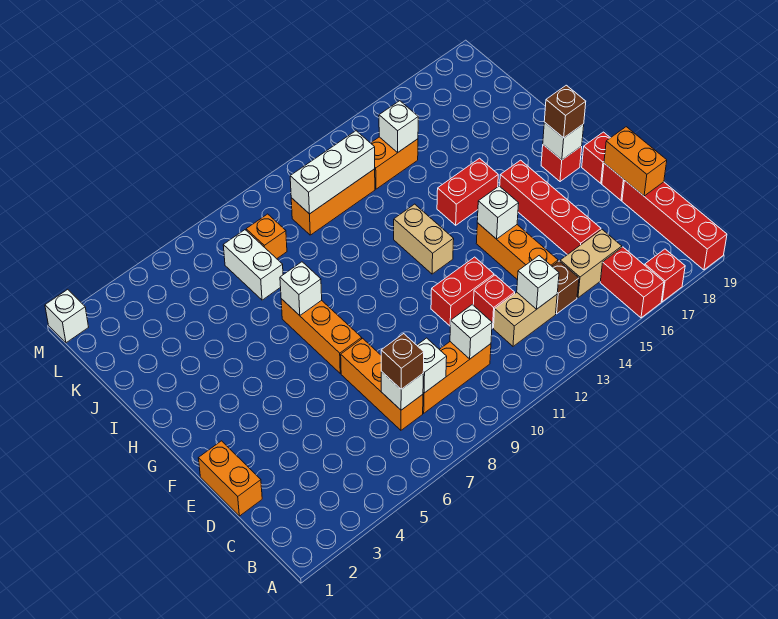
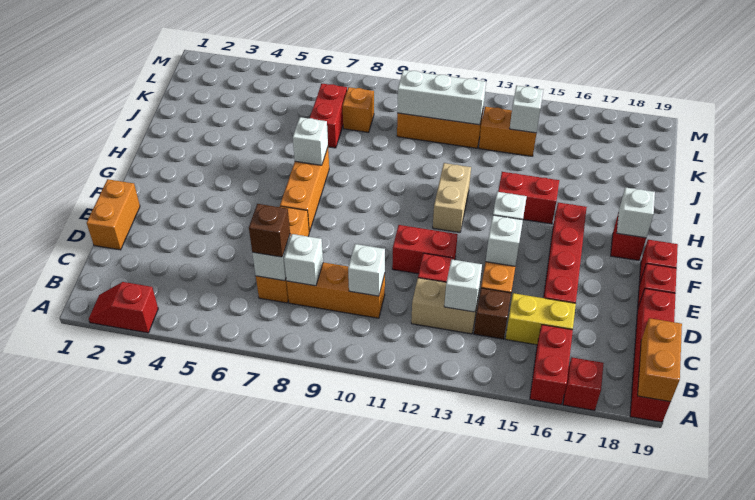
none -> red 1x2 slope [89,282,158,333]
tan 1x2 brick [560,230,622,298] -> yellow 1x2 brick [506,293,576,345]
orange 1x2 brick [604,127,667,196] -> orange 1x2 brick moved to [638,318,682,402]
brown 1x1 brick [544,85,586,138] -> none
white 1x2 brick [223,230,283,300] -> red 1x2 brick [310,84,347,148]
white 1x1 brick [45,289,88,343] -> white 1x1 brick moved to [486,215,523,266]

